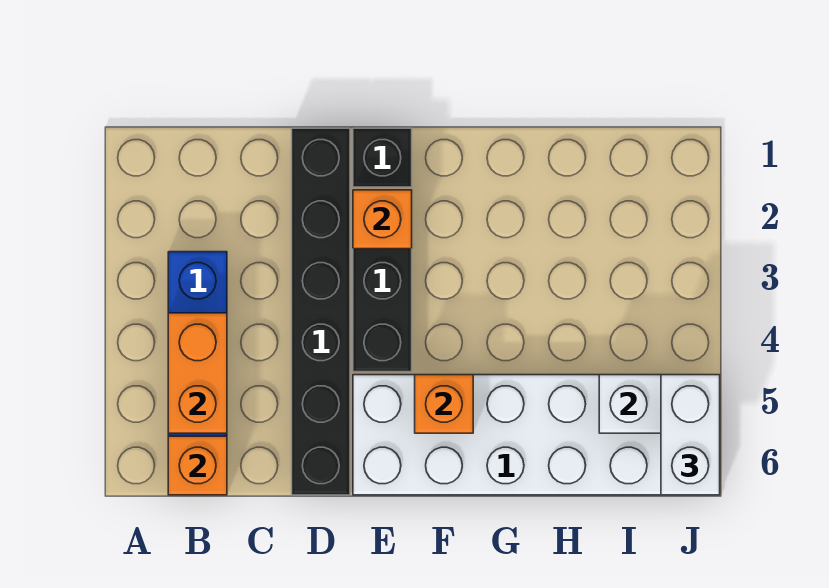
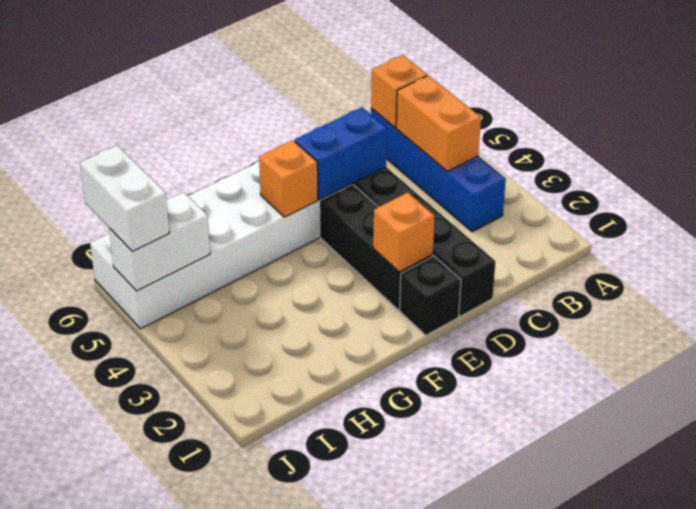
none -> blue 1x2 brick [295,107,387,200]

